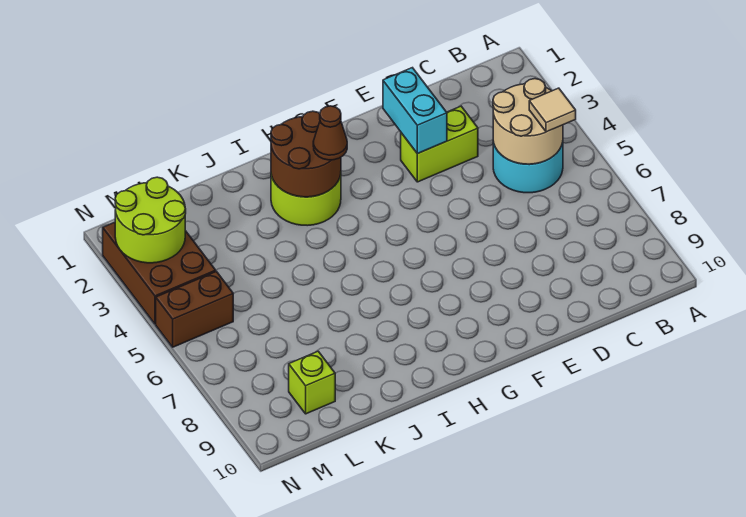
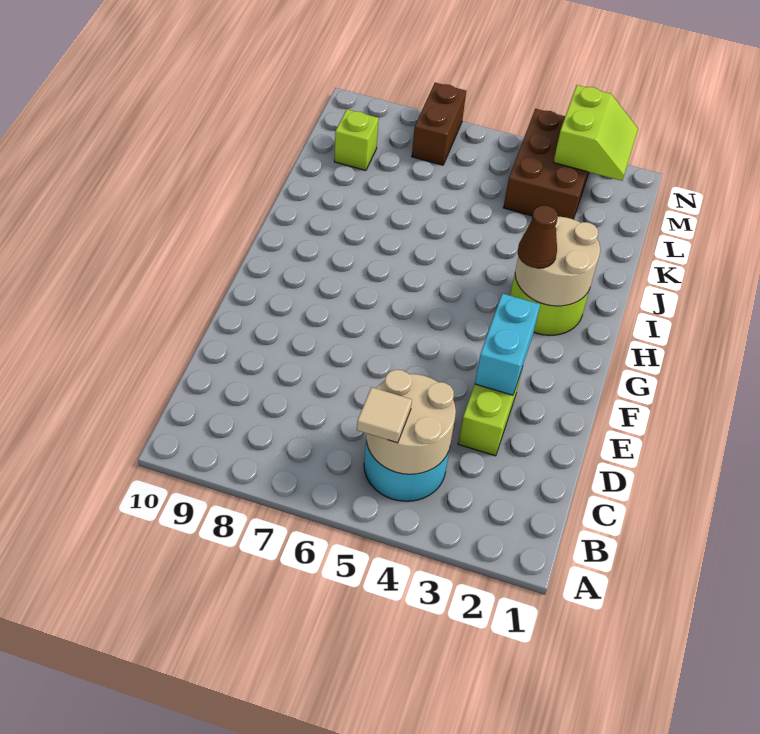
cyan 1x2 brick [383,68,447,154] -> cyan 1x2 brick turned to [475,293,540,395]
brown 2x2 round brick [271,111,341,197] -> tan 2x2 round brick [515,217,600,306]
brown 2x3 brick [103,222,216,324] -> brown 2x3 brick turned to [503,109,589,219]
lime 2x2 round brick [115,177,186,263] -> lime 2x2 slope [553,85,638,181]
brown 1x2 brick [156,272,233,347] -> brown 1x2 brick moved to [412,83,466,165]

